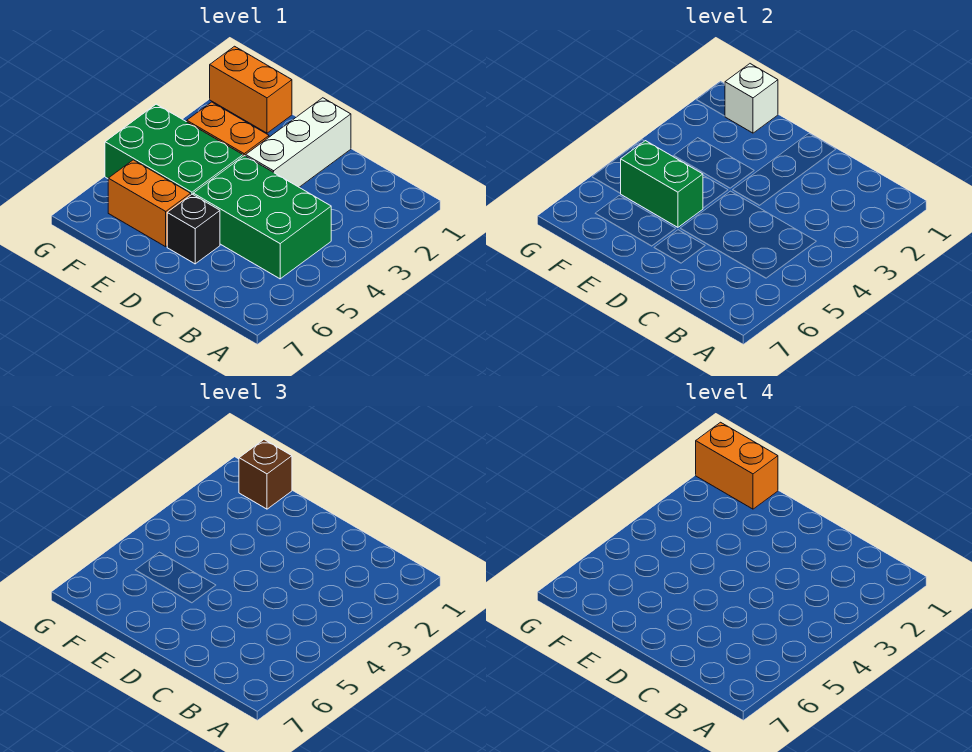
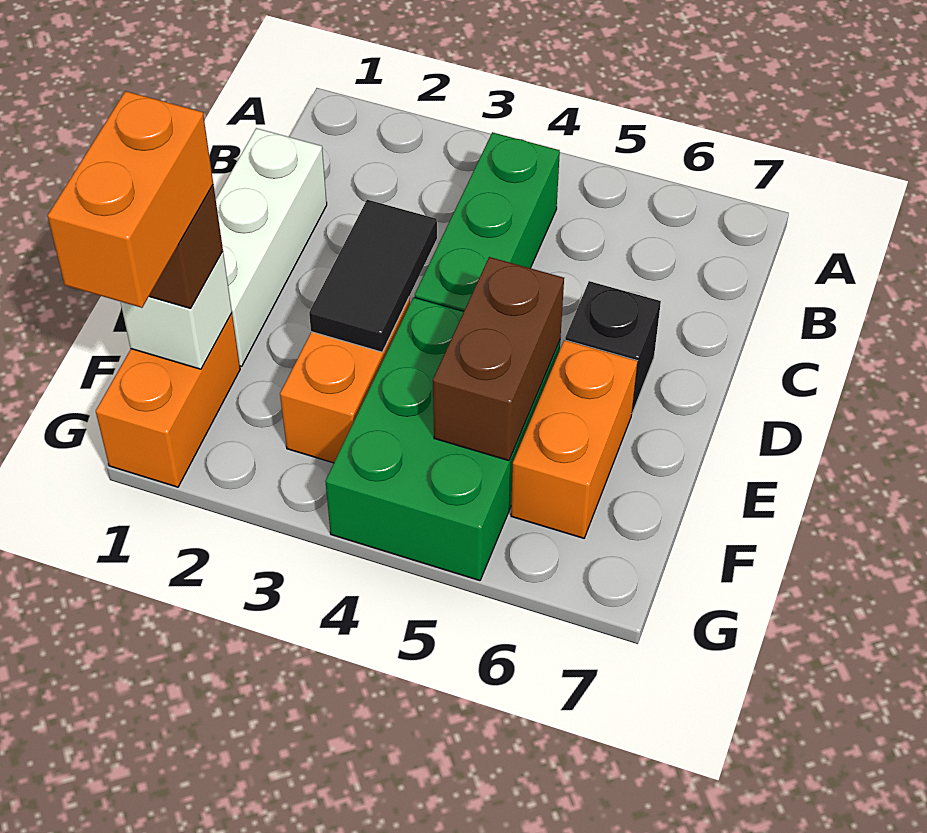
green 2x3 brick [193,156,331,279] -> green 1x3 brick [415,132,560,312]
white 1x3 brick [246,98,351,187] -> white 1x3 brick turned to [216,128,327,366]
none -> black 1x2 tile [309,200,437,352]
green 1x2 brick [620,141,703,227] -> brown 1x2 brick [433,257,564,461]

